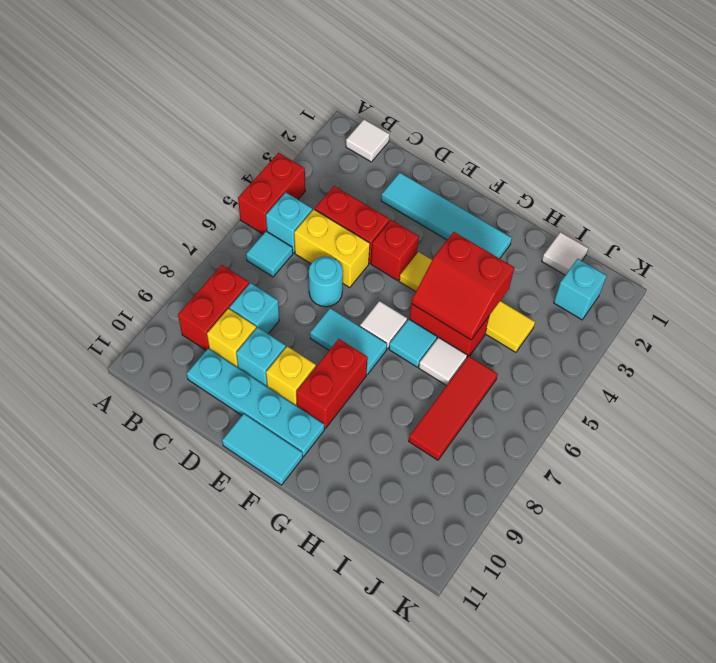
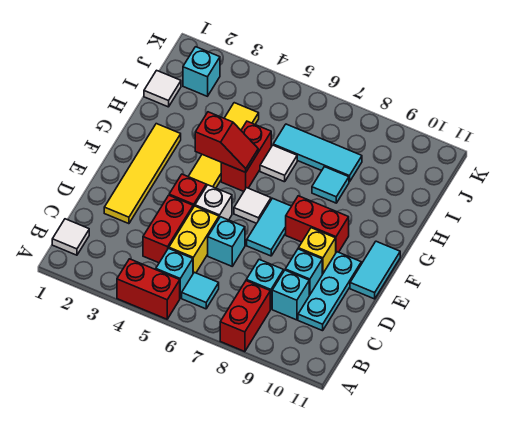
red 1x2 brick [178,265,249,350] -> red 1x2 brick turned to [220,281,270,352]
yellow 1x1 brick [207,309,256,367] -> cyan 1x1 brick [272,270,309,320]
cyan 1x4 plate [187,348,324,456] -> cyan 1x3 plate [298,252,361,331]
cyan 1x4 tile [381,173,512,259] -> yellow 1x4 tile [104,124,181,224]
cyan 1x1 round brick [309,256,343,307] -> cyan 1x1 brick [208,217,245,266]
none -> white 1x1 brick [195,185,232,220]
red 2x2 slope [411,232,514,340] -> red 1x2 slope [195,112,258,172]
cyan 1x1 tile [389,319,437,367] -> cyan 1x1 tile moved to [312,167,349,203]
red 1x3 tile [409,356,498,460] -> cyan 1x3 tile [273,124,362,182]

